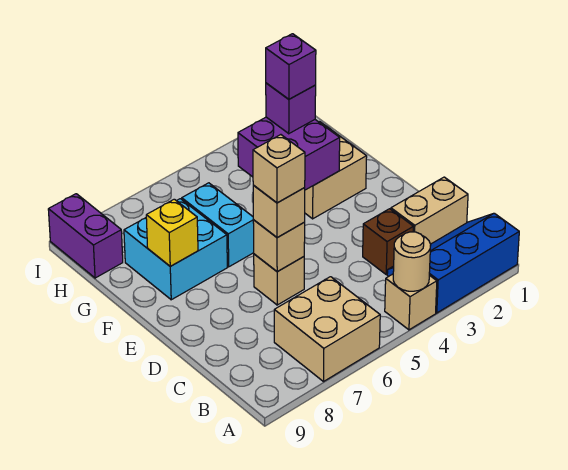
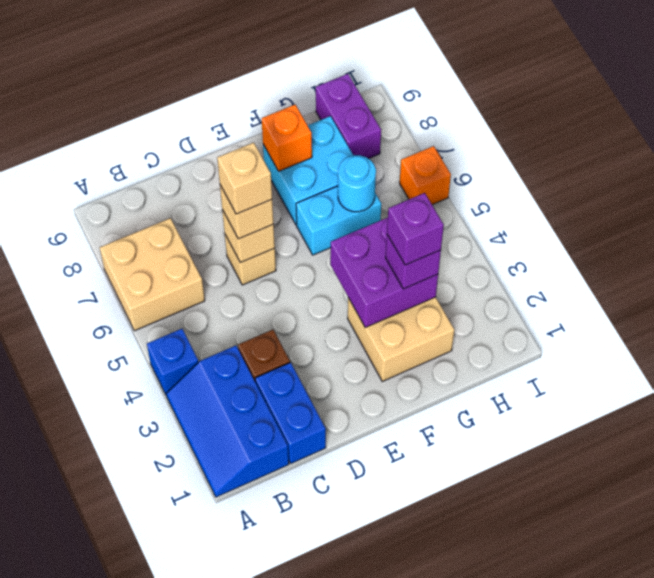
blue 2x3 slope [387,213,519,313] -> blue 2x3 slope turned to [166,346,289,497]
tan 1x1 brick [385,274,437,330] -> blue 1x1 brick [147,329,198,394]
tan 1x1 round brick [393,232,431,291] -> none
tan 1x2 brick [391,177,468,244] -> blue 1x2 brick [255,362,326,463]
yellow 1x1 brick [146,199,198,266] -> orange 1x1 brick [262,105,312,171]
none -> cyan 1x1 round brick [338,155,376,212]
purple 1x2 brick [48,194,123,278] -> purple 1x2 brick turned to [316,74,381,159]
none -> orange 1x1 brick [400,146,451,205]

